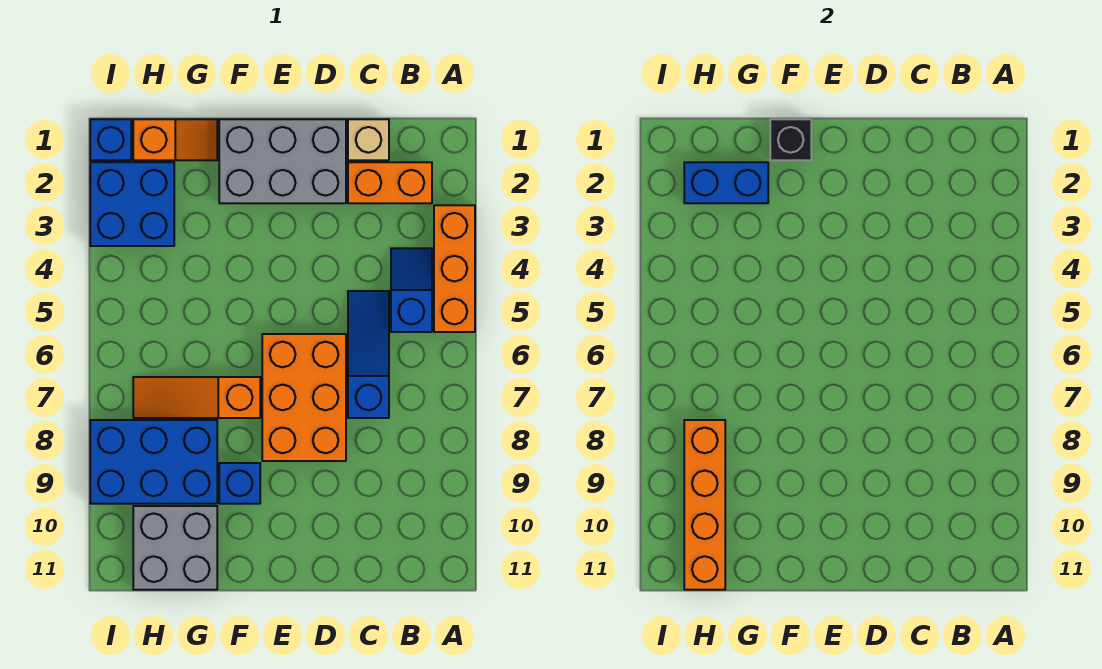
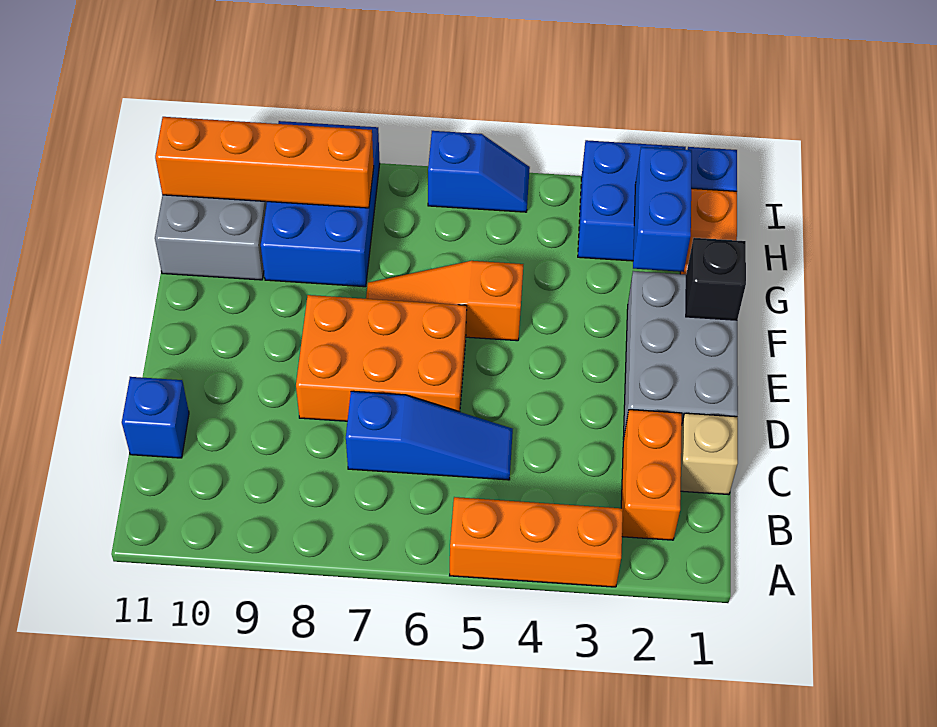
blue 1x2 slope [391,248,432,332] -> blue 1x2 slope moved to [428,131,530,212]
orange 1x3 slope [133,377,260,418] -> orange 1x3 slope turned to [366,261,523,341]
blue 1x1 brick [219,463,260,504] -> blue 1x1 brick moved to [122,377,189,458]

